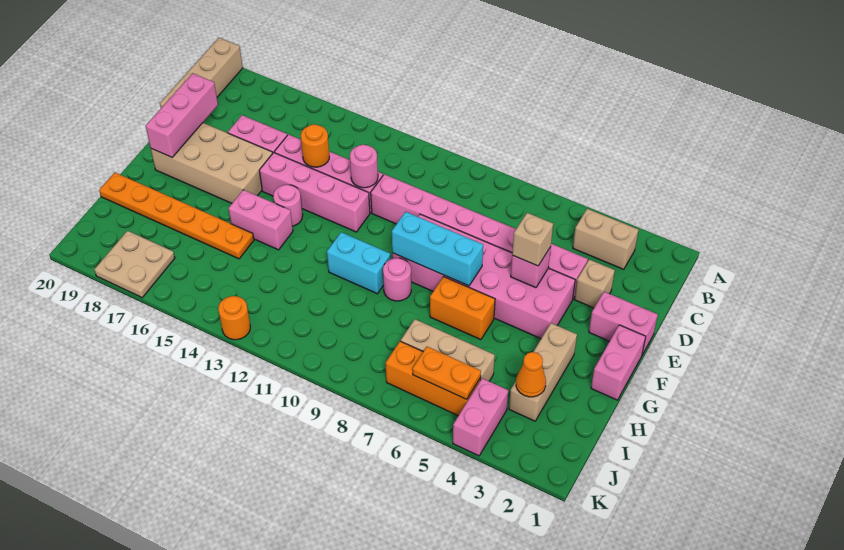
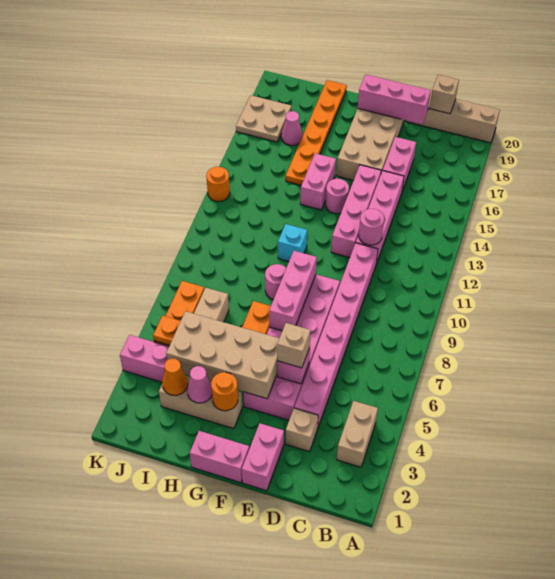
none -> tan 1x1 brick [430,75,459,114]
orange 1x1 round brick [301,124,329,167] -> orange 1x1 round brick moved to [211,372,238,411]
none -> tan 2x4 brick [166,311,279,399]
cyan 1x3 brick [392,212,483,286] -> pink 1x3 brick [269,251,317,331]
cyan 1x2 brick [327,232,391,294] -> cyan 1x1 brick [278,224,307,262]
none -> pink 1x1 cone [187,366,212,403]
none -> pink 1x1 cone [281,111,303,146]
orange 1x2 plate [413,347,481,399] -> orange 1x1 plate [153,316,180,345]

